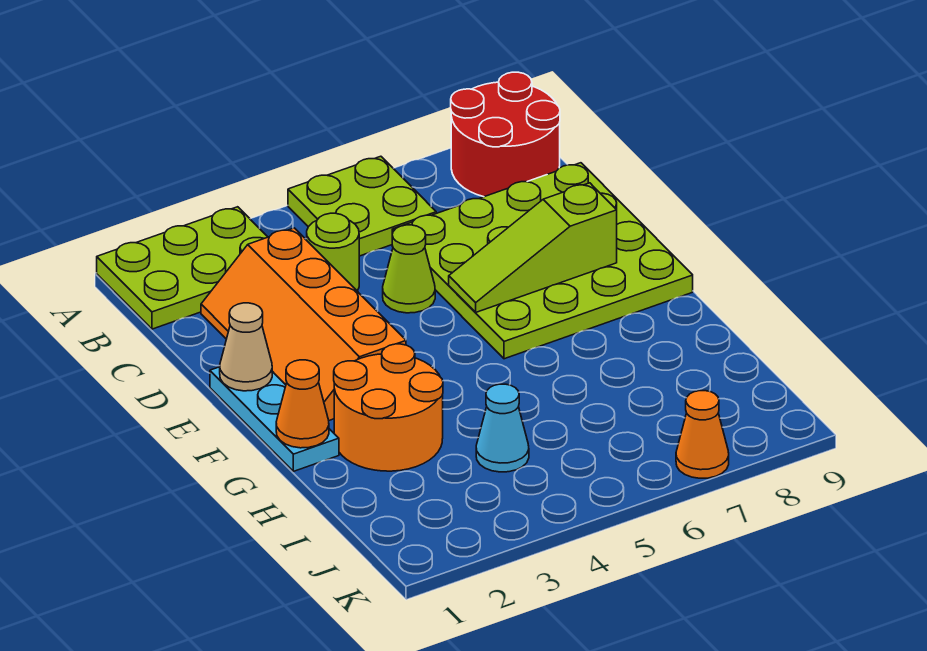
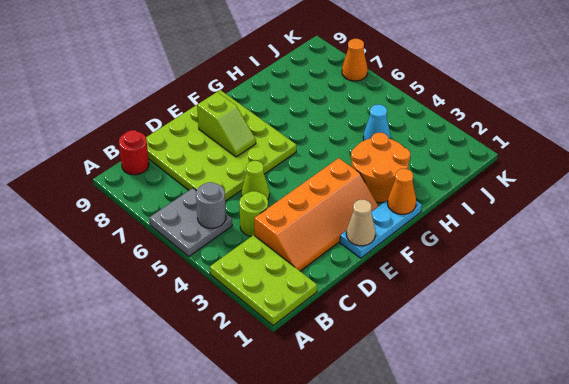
lime 2x2 plate [288,156,436,256] -> grey 2x2 plate [149,188,232,256]
red 2x2 round brick [451,72,560,197] -> red 1x1 round brick [119,130,149,175]
none -> grey 1x1 round brick [196,182,226,228]
lime 1x3 slope [449,183,617,312] -> lime 1x2 slope [197,92,256,157]

